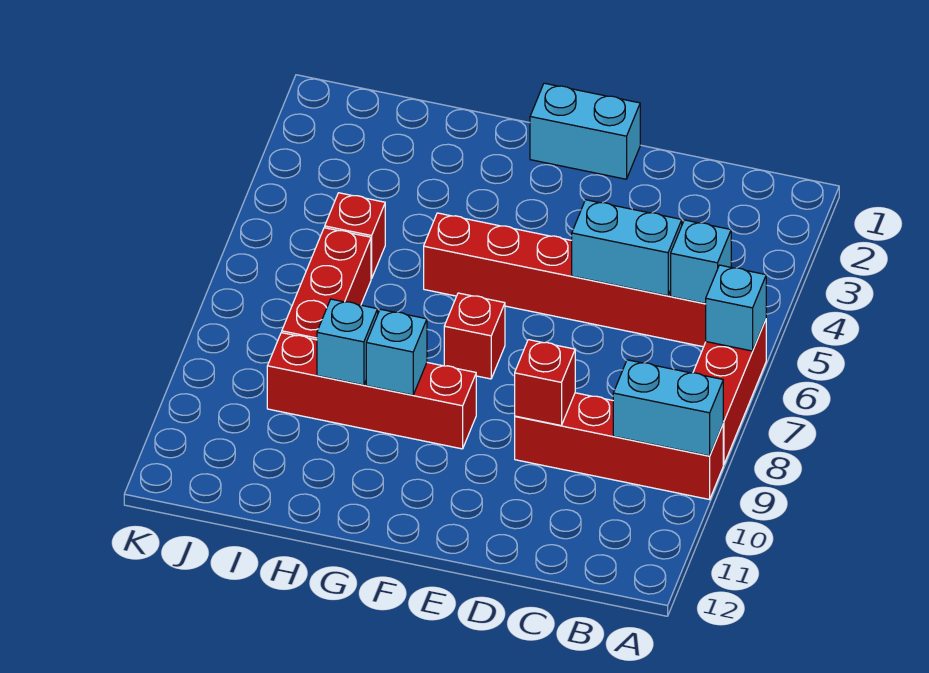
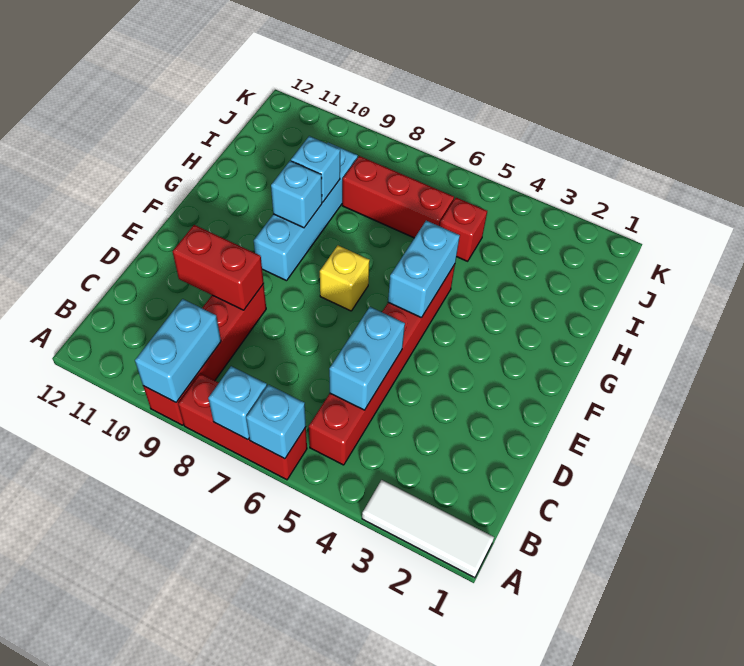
none -> white 1x3 tile [362,480,494,578]
cyan 1x1 brick [671,220,731,304] -> cyan 1x1 brick moved to [208,366,267,440]
red 1x1 brick [515,340,575,425] -> red 1x2 brick [173,225,264,310]
cyan 1x2 brick [530,83,640,179] -> cyan 1x2 brick moved to [388,221,460,318]
red 1x1 brick [444,293,505,379] -> yellow 1x1 brick [320,246,370,311]
red 1x4 brick [267,333,476,449] -> cyan 1x4 brick [254,143,358,281]

